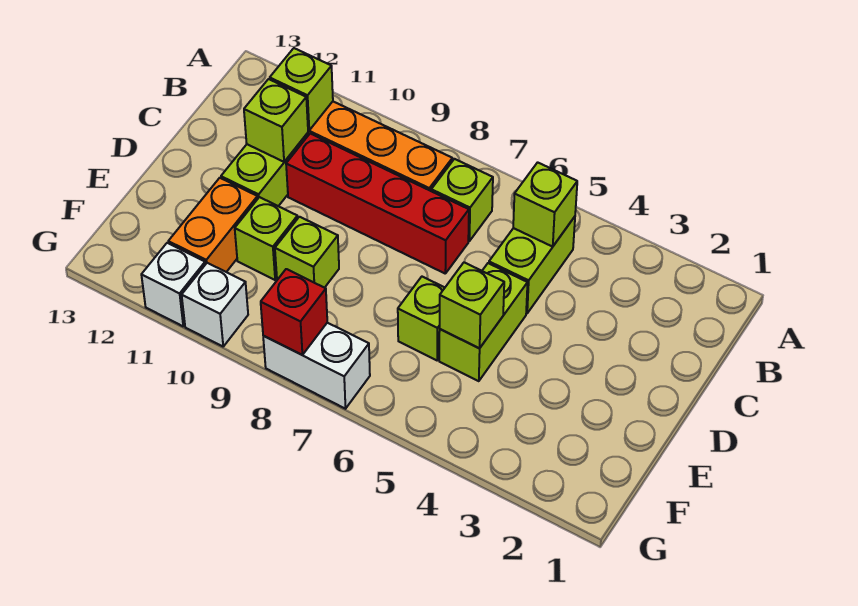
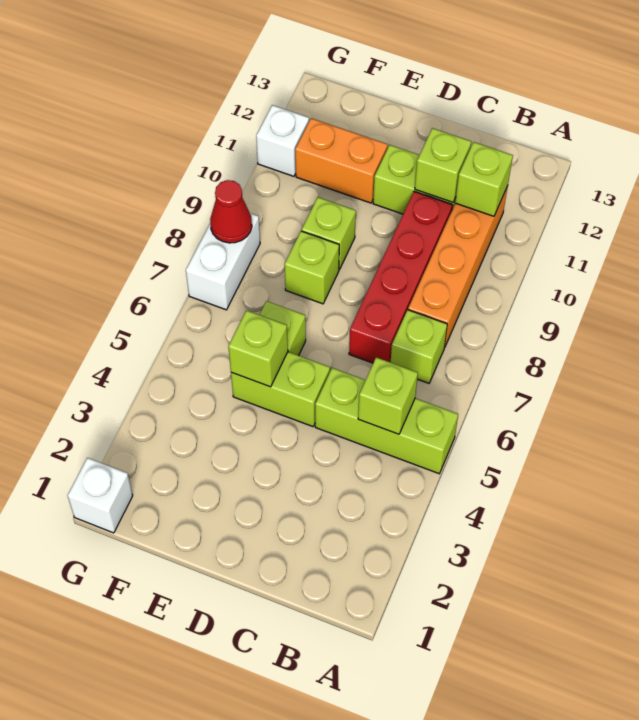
lime 1x2 brick [489,217,575,313] -> lime 1x3 brick [315,368,458,474]
lime 1x1 brick [235,197,298,280] -> lime 1x1 brick moved to [285,231,339,304]
red 1x1 brick [261,269,327,355] -> red 1x1 cone [210,180,252,243]
white 1x1 brick [182,263,248,346] -> white 1x1 brick moved to [67,458,133,533]

